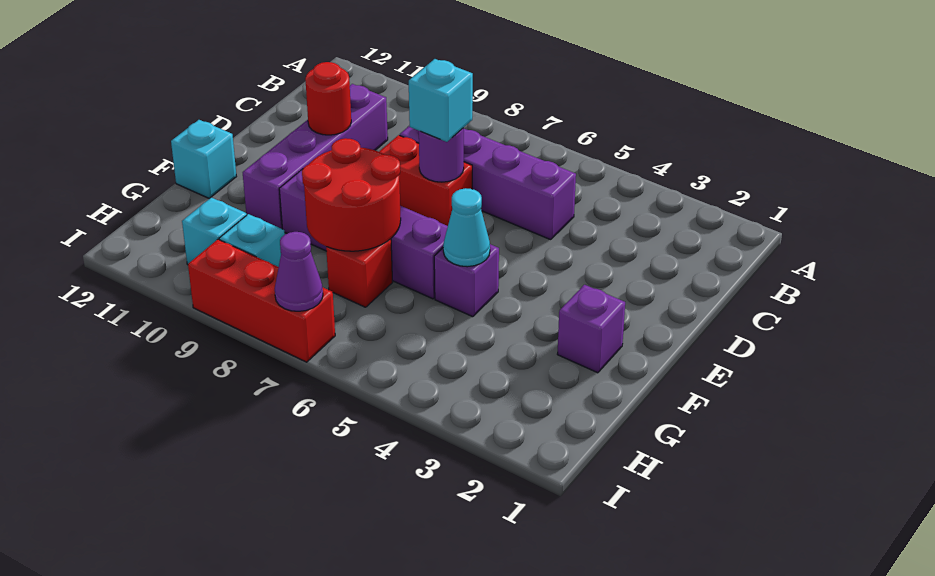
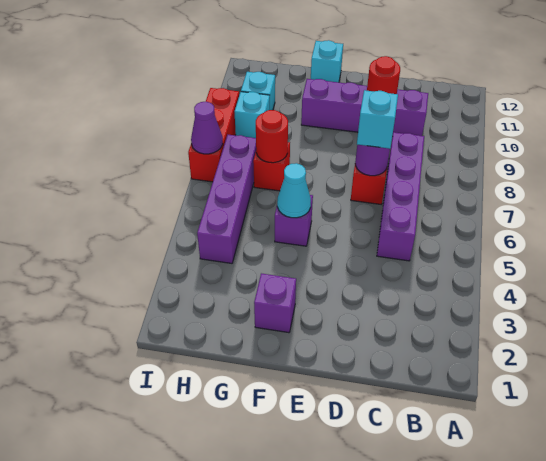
purple 1x4 brick [279,169,448,299] -> purple 1x4 brick moved to [197,135,256,263]
red 2x2 round brick [302,138,401,251] -> red 1x1 round brick [256,110,288,163]

